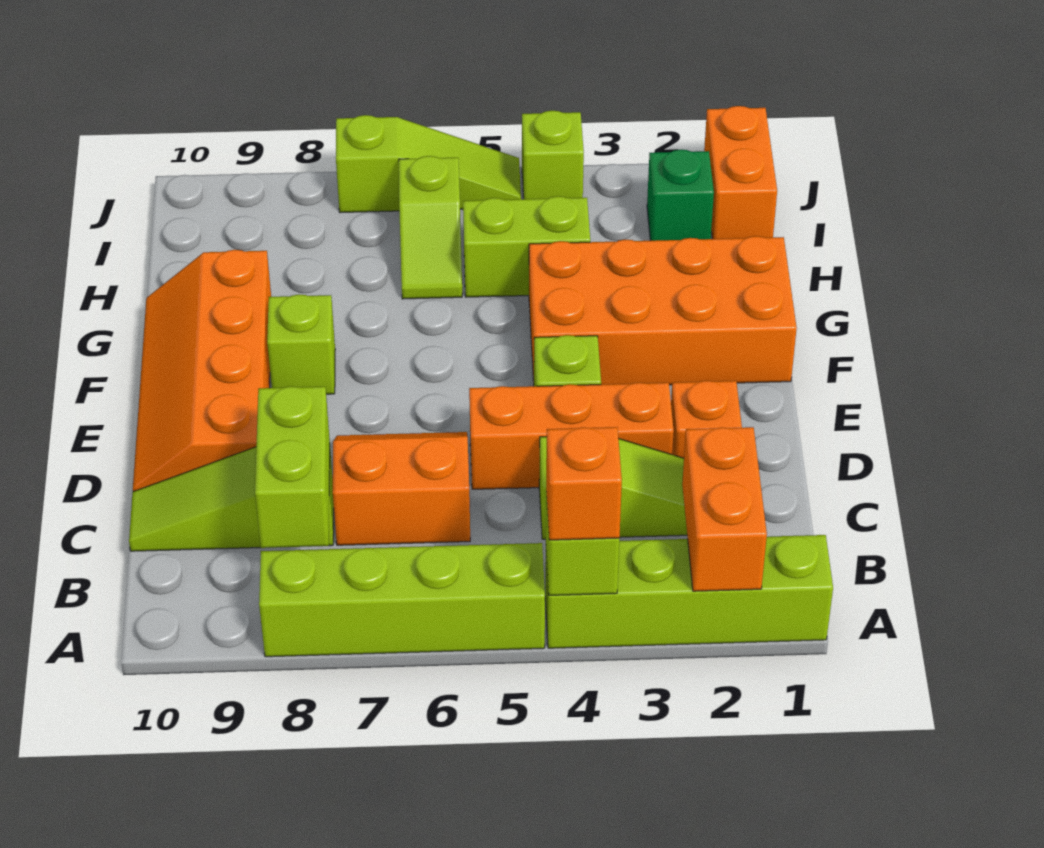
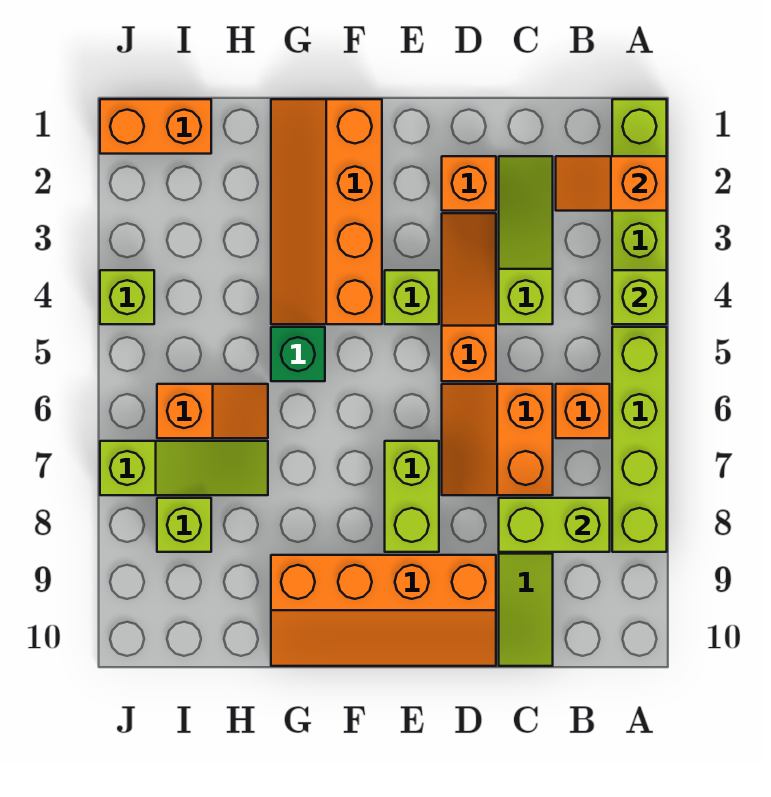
orange 1x2 brick [682,427,767,591] -> orange 1x2 slope [556,156,667,211]
orange 1x1 brick [546,427,622,540] -> orange 1x1 brick moved to [556,384,610,438]
orange 1x3 brick [469,383,674,489] -> orange 1x3 slope [442,213,496,381]
orange 2x4 brick [529,236,797,385] -> orange 2x4 slope [271,99,382,324]
lime 1x1 brick [267,294,335,394] -> lime 1x1 brick moved to [157,498,211,552]
lime 1x2 brick [463,196,590,297] -> lime 1x2 brick moved to [385,441,439,552]
lime 1x2 slope [399,156,462,299] -> orange 1x2 slope [157,384,268,438]
green 1x1 brick [647,150,714,241] -> green 1x1 brick moved to [271,327,325,381]
lime 1x3 slope [336,115,521,213] -> lime 1x3 slope turned to [100,441,268,495]

